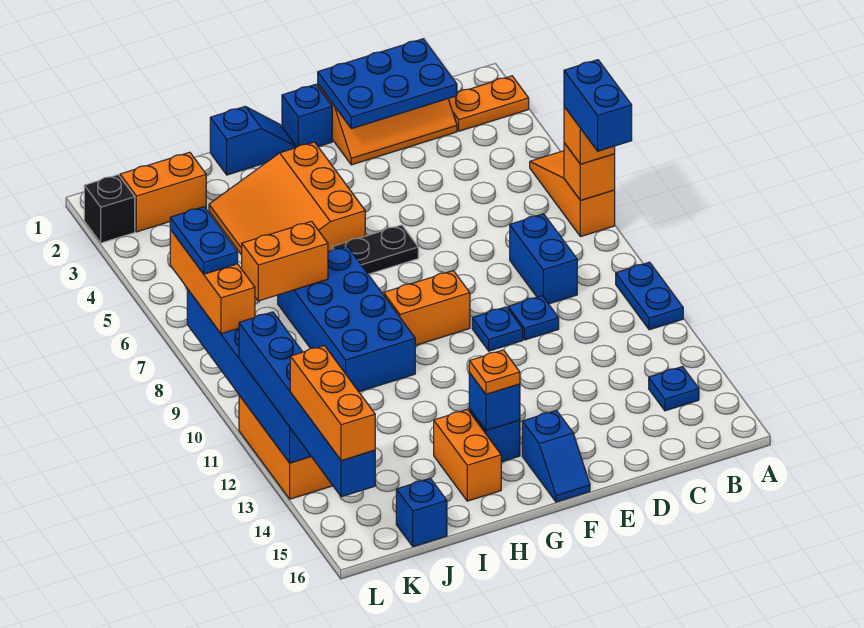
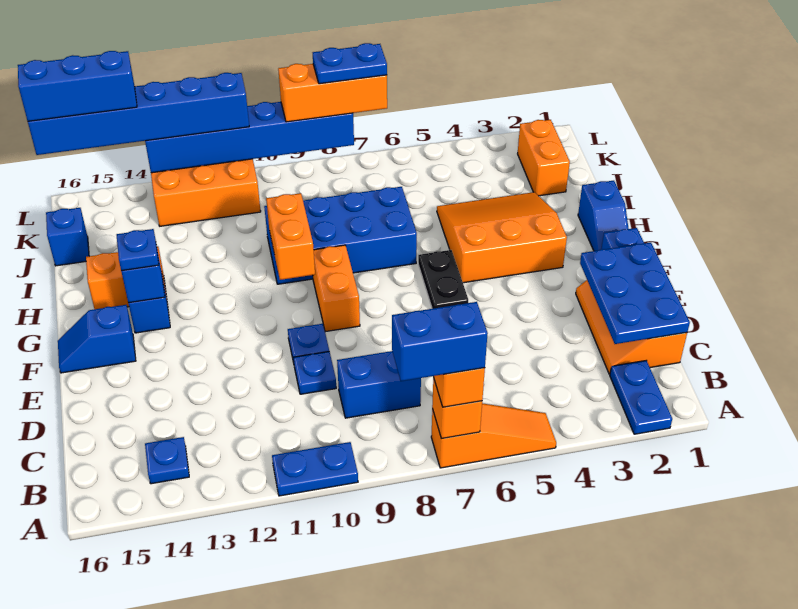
orange 1x2 plate [448,76,529,131] -> blue 1x2 plate [610,361,672,434]
orange 1x1 plate [469,350,520,394] -> blue 1x1 plate [117,229,159,271]
orange 1x2 brick [242,221,328,301] -> orange 1x2 brick moved to [266,193,315,280]
black 1x1 brick [84,175,135,243] -> none
orange 1x3 brick [290,346,375,461] -> blue 1x3 brick [18,51,137,121]

